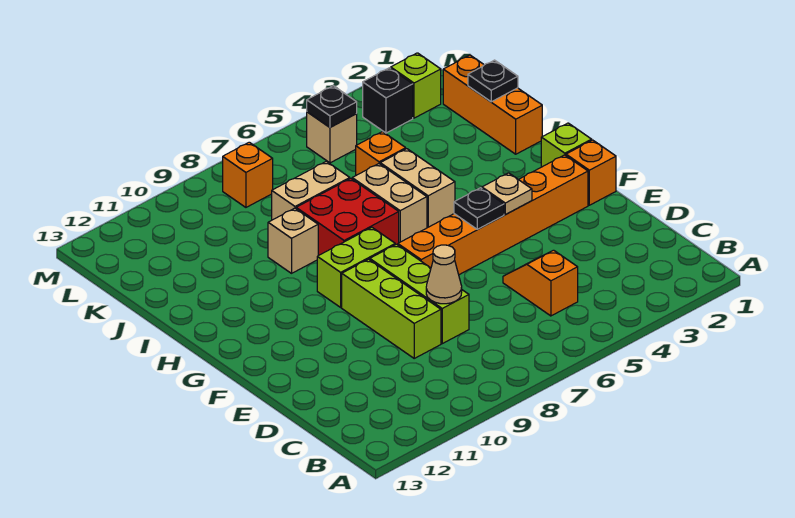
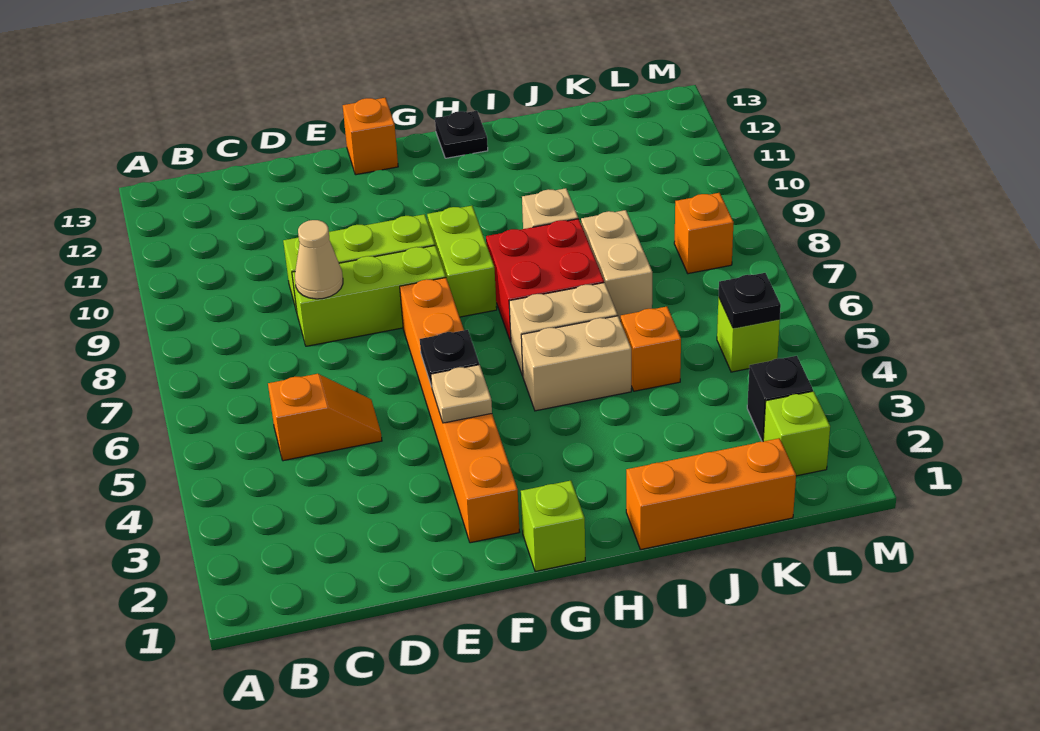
orange 1x1 brick [566,140,616,205] -> orange 1x1 brick moved to [343,98,398,175]
black 1x1 plate [468,60,518,102] -> black 1x1 plate moved to [435,111,488,158]
tan 1x1 brick [307,112,357,163] -> lime 1x1 brick [717,297,780,372]

